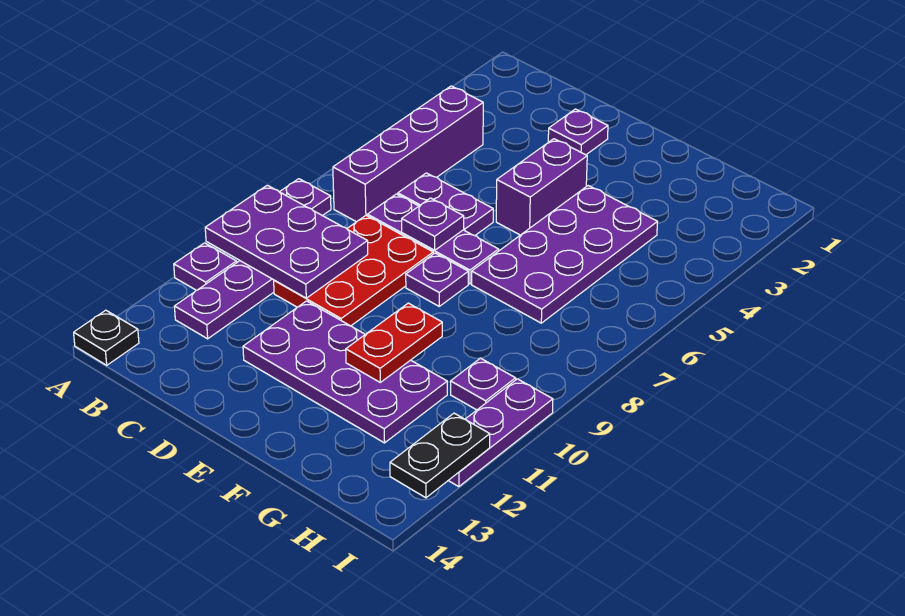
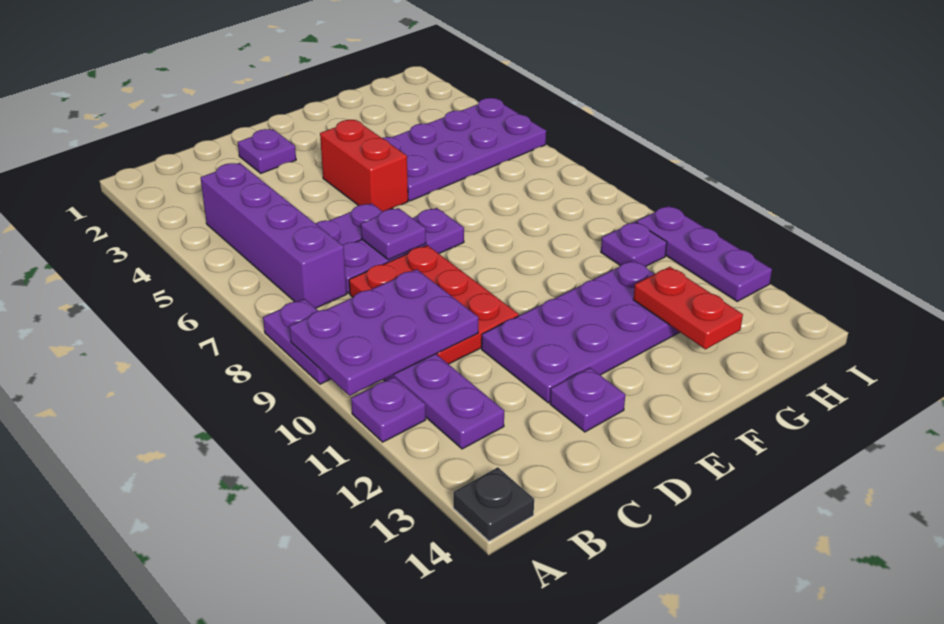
purple 1x2 brick [496,139,587,235] -> red 1x2 brick [320,120,408,211]
purple 1x1 plate [406,253,468,306] -> purple 1x1 plate moved to [550,368,625,432]
purple 2x4 plate [472,186,657,323] -> purple 2x4 plate turned to [382,98,546,201]
red 1x2 plate [346,303,442,382] -> red 1x2 plate moved to [633,267,743,349]
black 1x2 plate [390,413,490,498] -> none

